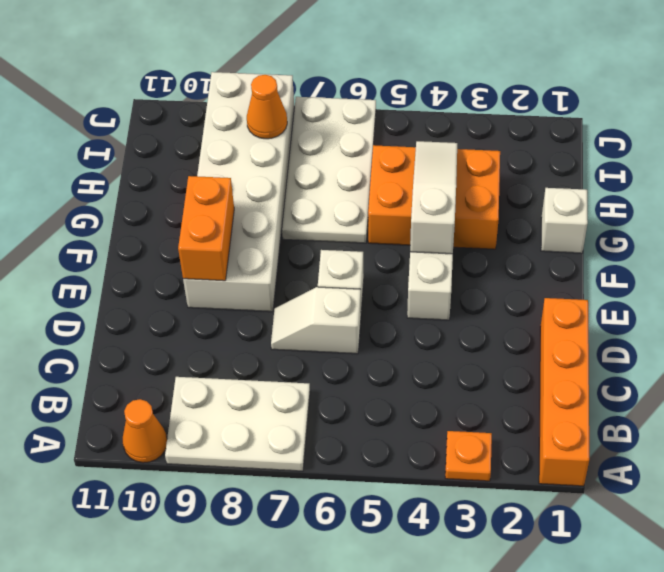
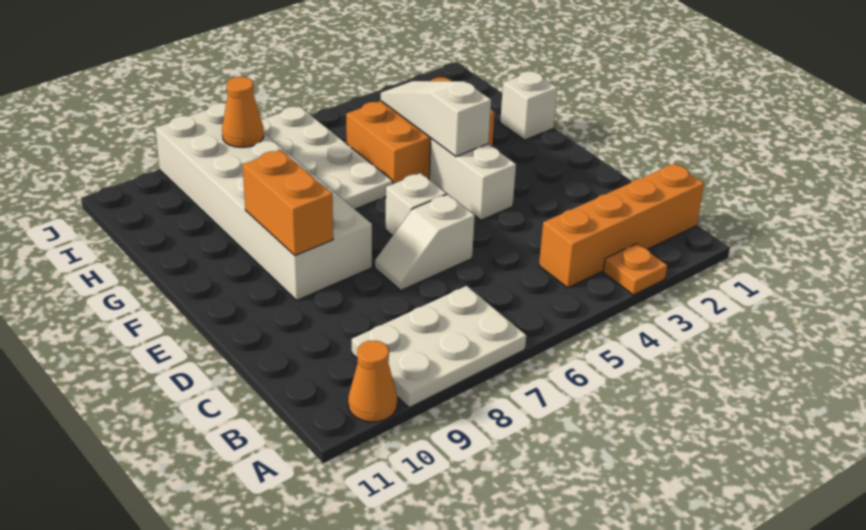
orange 1x4 brick [539,298,589,486] -> orange 1x4 brick turned to [539,164,704,288]

